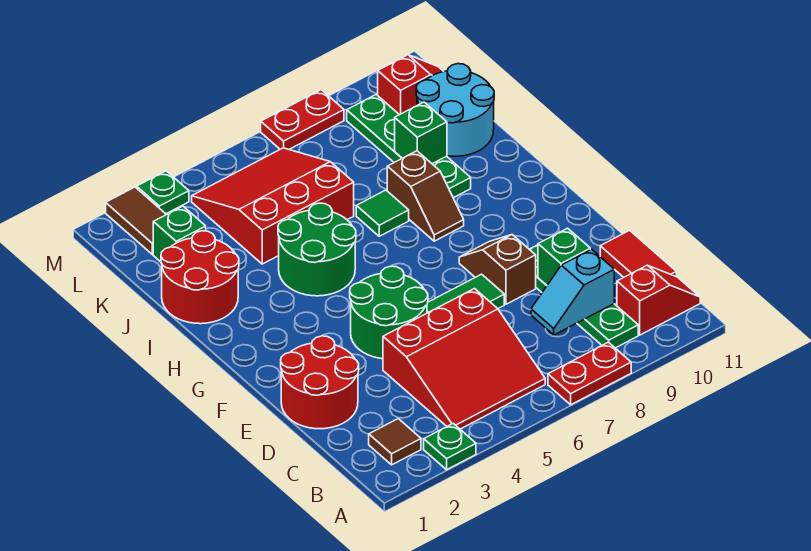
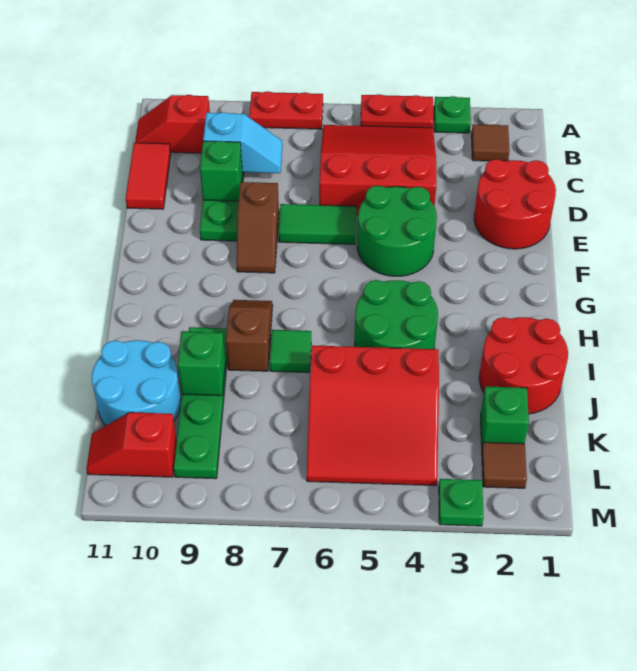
brown 1x2 tile [106,187,166,254] -> brown 1x1 tile [482,442,527,488]
red 1x2 plate [261,90,344,149] -> red 1x2 plate moved to [361,94,433,128]

